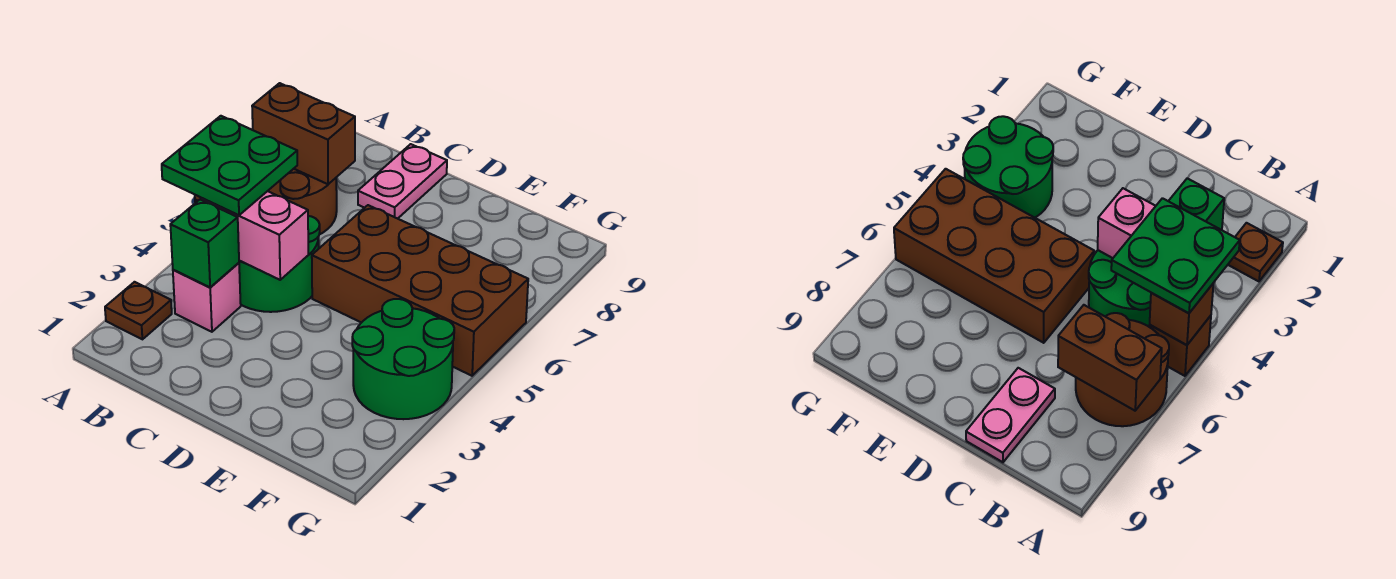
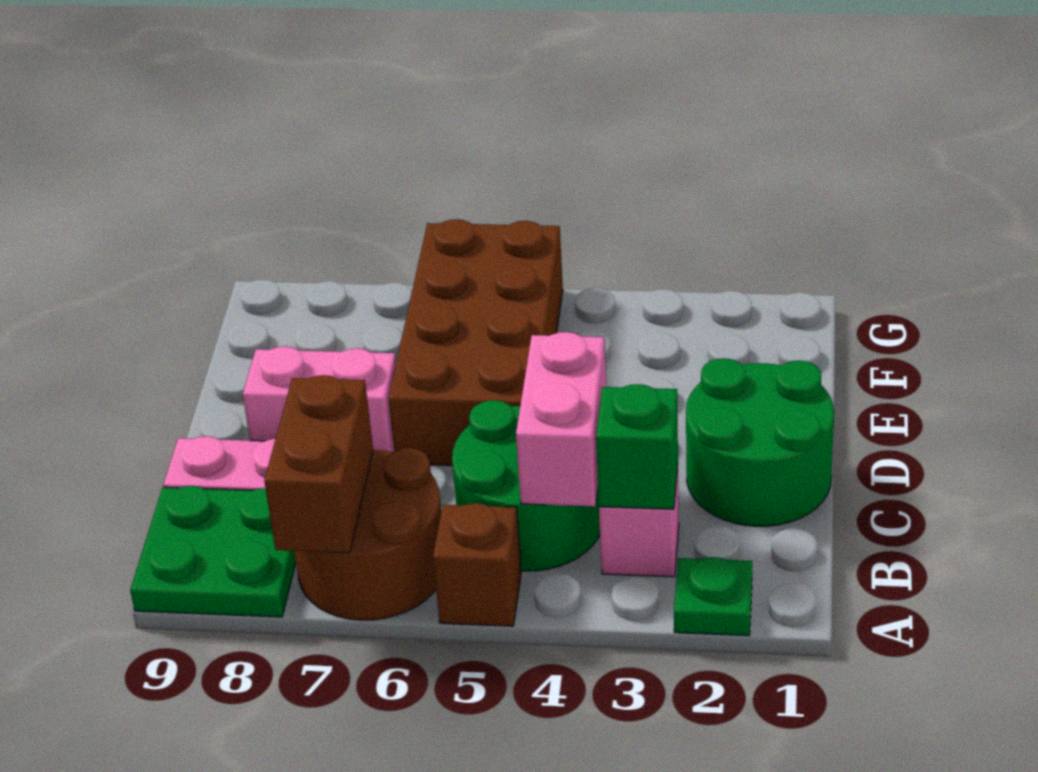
brown 1x1 plate [105,282,172,339] -> green 1x1 plate [674,557,752,636]
green 2x2 plate [162,116,297,215] -> green 2x2 plate moved to [130,486,296,617]
brown 1x1 brick [1150,284,1213,345] -> none
none -> pink 1x2 brick [243,346,396,452]
green 2x2 round brick [352,299,454,419] -> green 2x2 round brick moved to [686,358,834,526]

